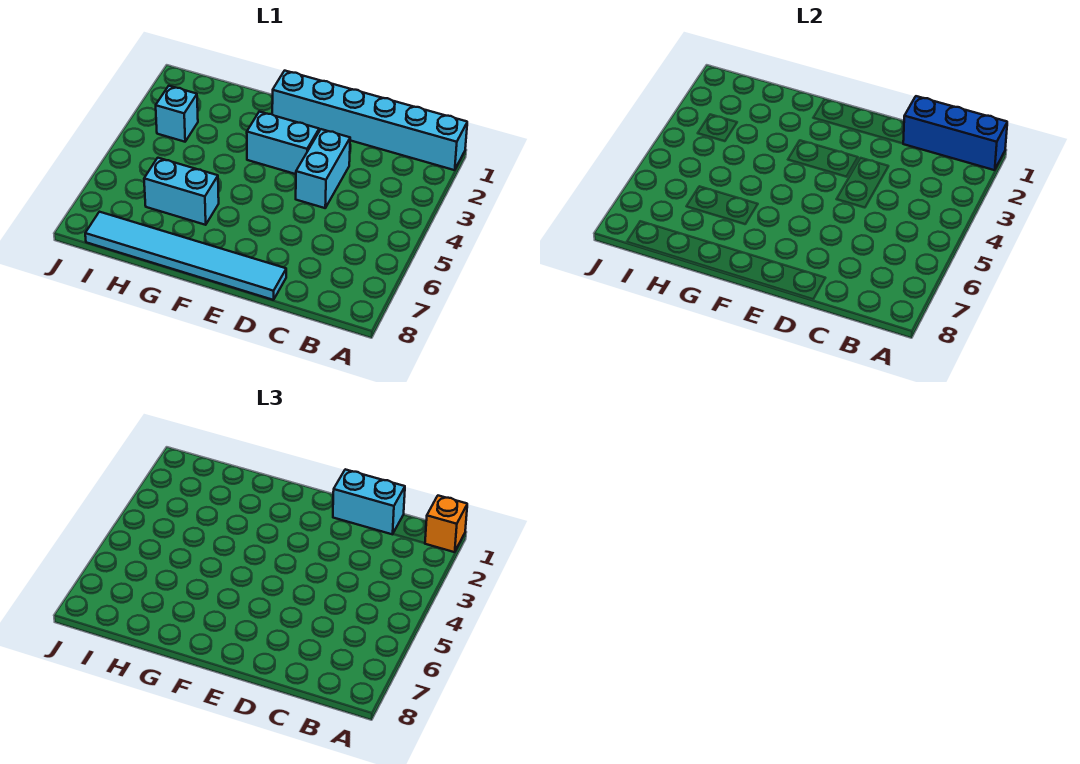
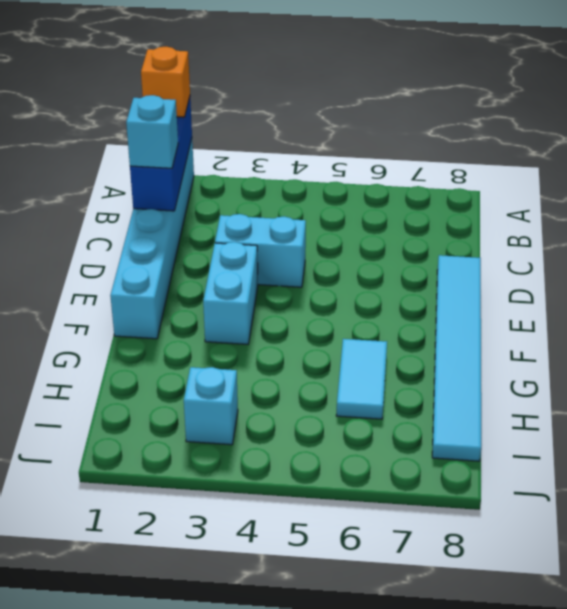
cyan 1x2 brick [333,469,405,534] -> cyan 1x1 brick [126,95,178,168]
cyan 1x2 brick [144,158,219,225] -> cyan 1x2 tile [336,339,387,419]

